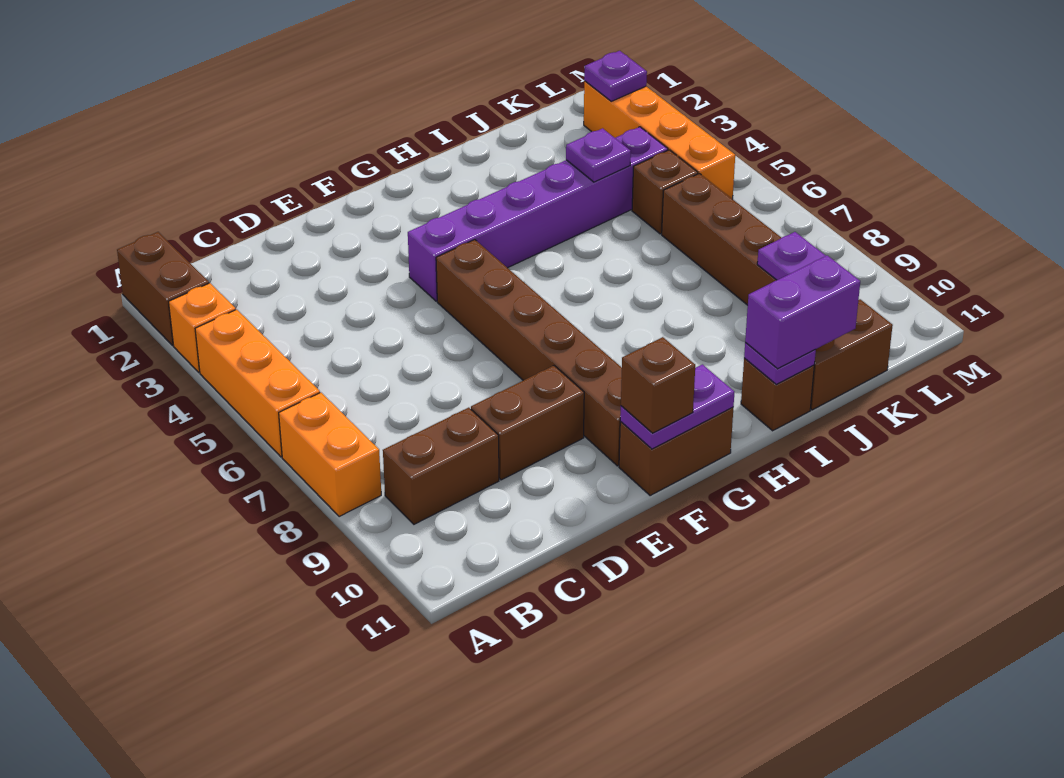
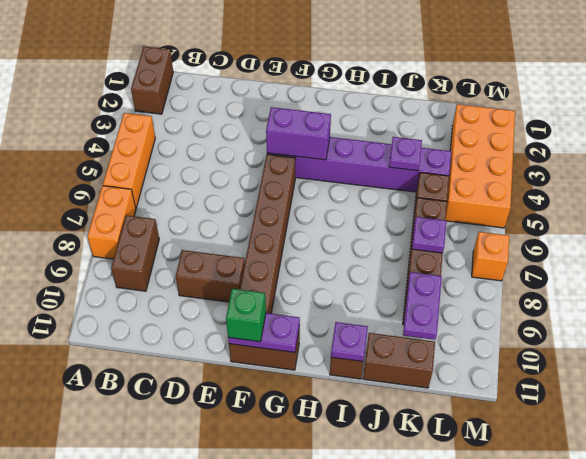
orange 1x1 brick [169,283,236,372] -> orange 1x1 brick moved to [472,232,509,281]
brown 1x2 brick [383,408,499,524] -> brown 1x2 brick turned to [111,215,159,291]
brown 1x1 brick [621,337,695,433] -> green 1x1 brick [226,289,266,342]
purple 1x2 brick [745,255,860,369] -> purple 1x2 brick moved to [266,107,331,160]
orange 1x4 brick [584,81,735,199] -> orange 2x4 brick [446,104,515,228]
purple 1x1 plate [584,51,647,101] -> purple 1x1 plate moved to [412,217,446,253]

